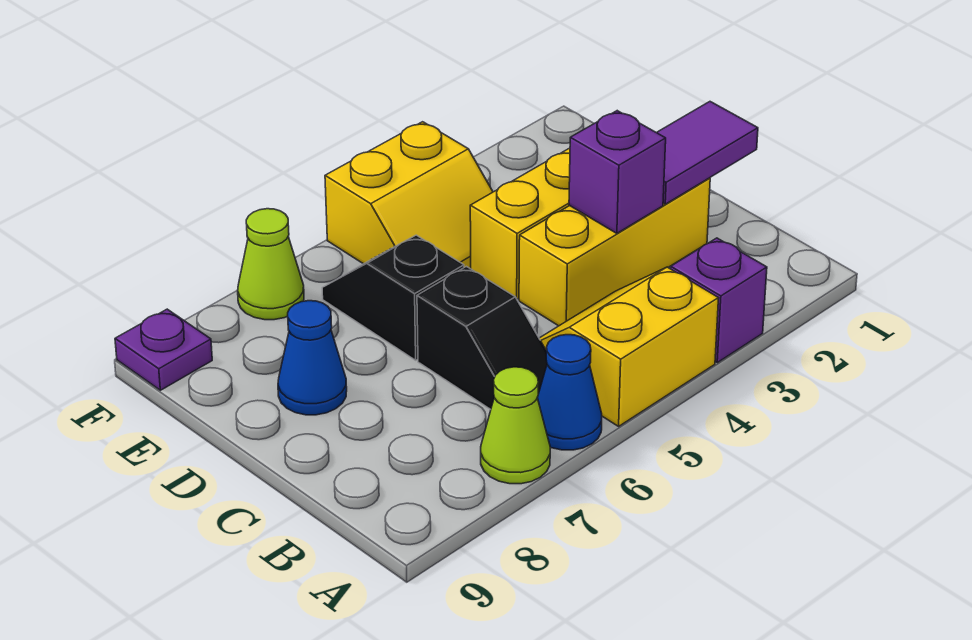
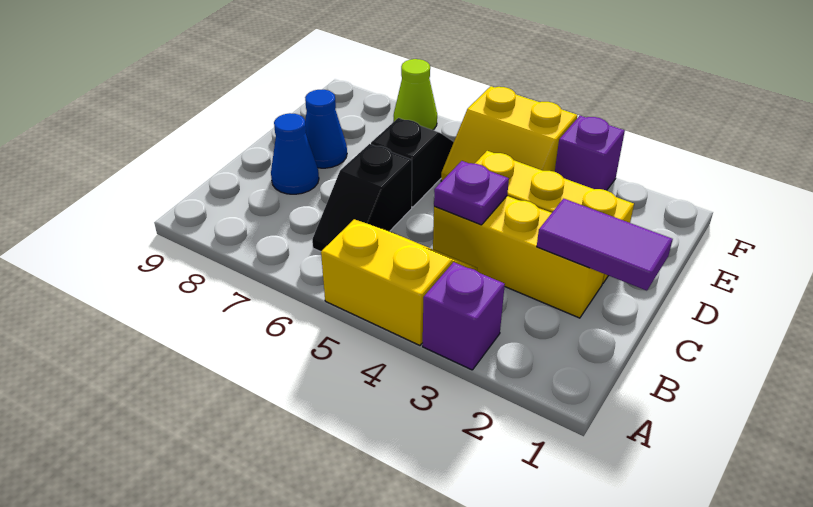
blue 1x1 cone [537,335,602,450] -> blue 1x1 cone moved to [271,113,319,194]
lime 1x1 cone [481,367,550,484] -> none
purple 1x1 brick [569,111,666,233] -> purple 1x1 brick moved to [555,116,625,190]
purple 1x1 plate [115,309,212,390] -> purple 1x1 plate moved to [434,161,509,225]

